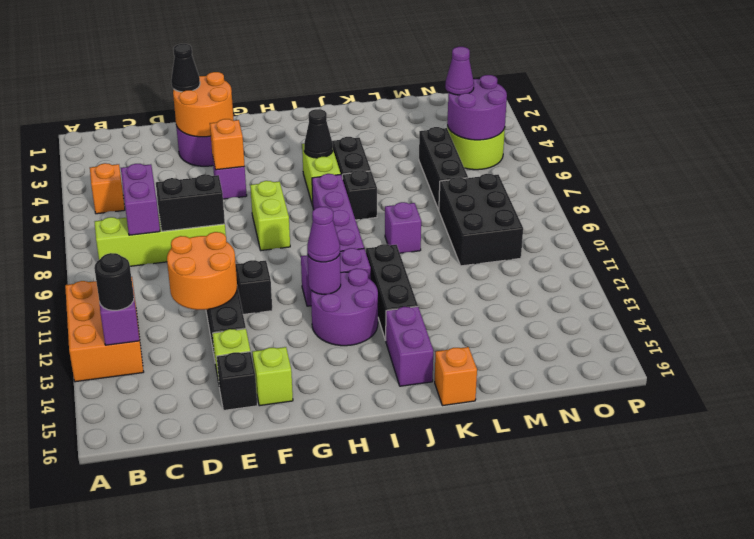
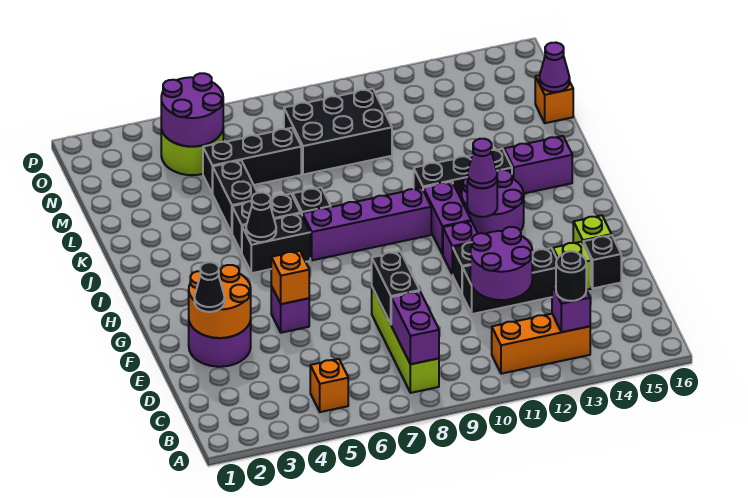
orange 2x3 brick [65,277,143,382] -> orange 1x3 brick [492,314,590,374]
purple 1x2 brick [121,164,160,235] -> purple 1x2 brick turned to [391,291,439,364]
orange 2x2 round brick [167,232,237,310] -> purple 2x2 round brick [470,227,532,300]
lime 1x2 brick [250,181,290,250] -> none
lime 1x2 brick [302,144,341,206] -> black 1x2 brick [242,214,310,273]
none -> black 1x2 brick [213,161,257,233]
purple 1x1 brick [385,202,421,253] -> purple 1x1 brick moved to [443,221,478,274]
orange 1x1 brick [435,347,477,406] -> orange 1x1 brick moved to [535,75,573,123]
purple 1x1 cone [445,47,474,95] -> purple 1x1 cone moved to [539,43,570,92]

